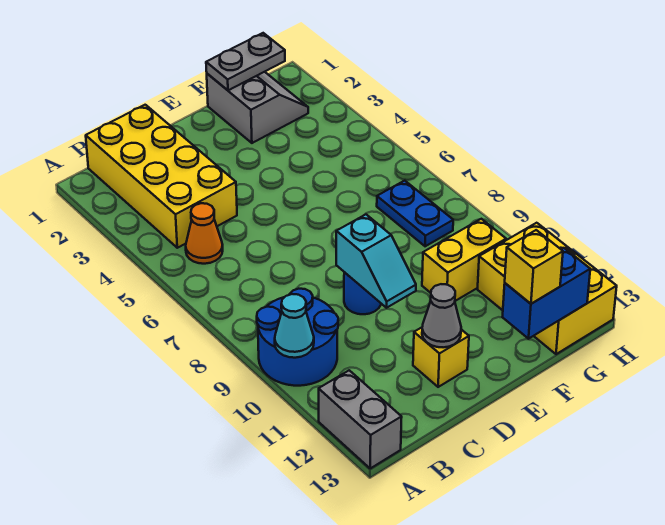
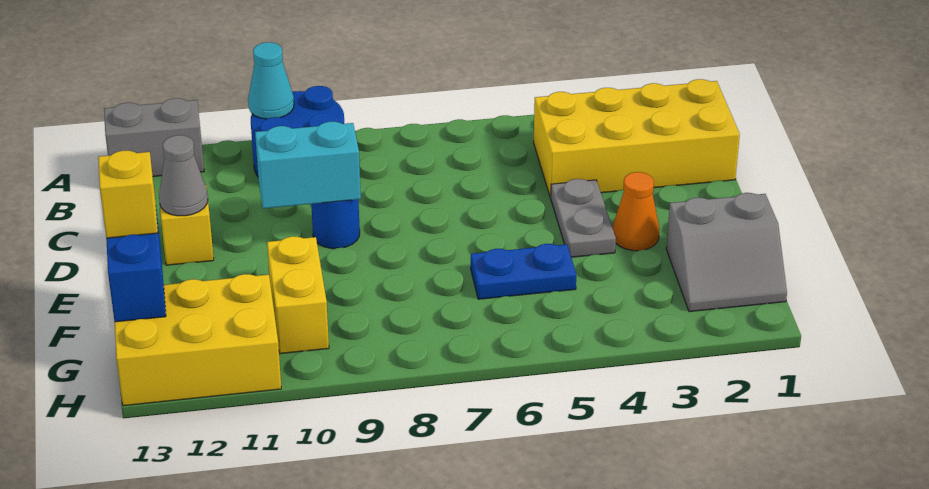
orange 1x1 cone [186,203,223,264] -> orange 1x1 cone moved to [612,172,659,251]
cyan 1x2 slope [336,215,416,308] -> cyan 1x2 brick [255,122,361,208]
grey 1x2 plate [206,33,285,90] -> grey 1x2 plate moved to [550,179,616,257]
blue 1x2 plate [377,181,453,246] -> blue 1x2 plate moved to [471,244,576,299]

